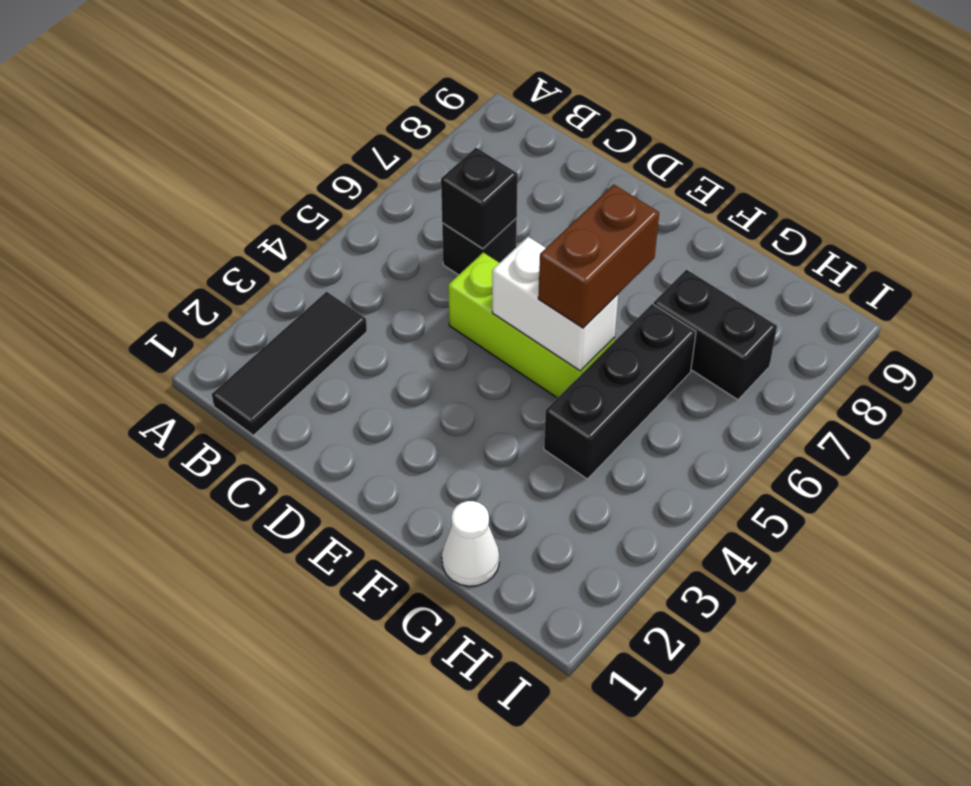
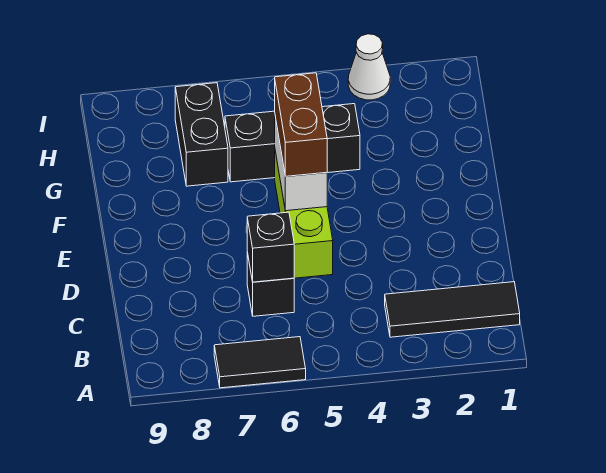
none -> black 1x2 tile [214,337,306,388]
brown 1x2 brick [538,184,659,328] -> brown 1x2 brick turned to [275,73,327,176]
white 1x1 cone [442,501,499,586] -> white 1x1 cone moved to [348,34,390,100]

